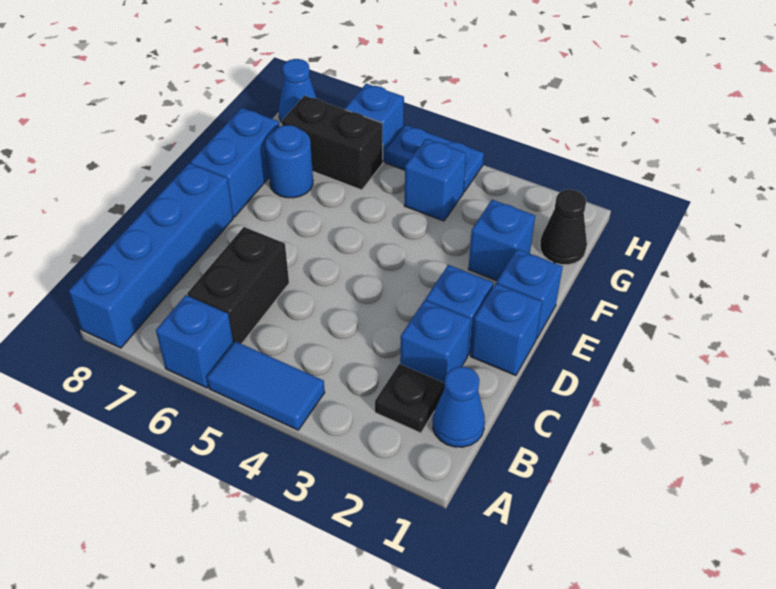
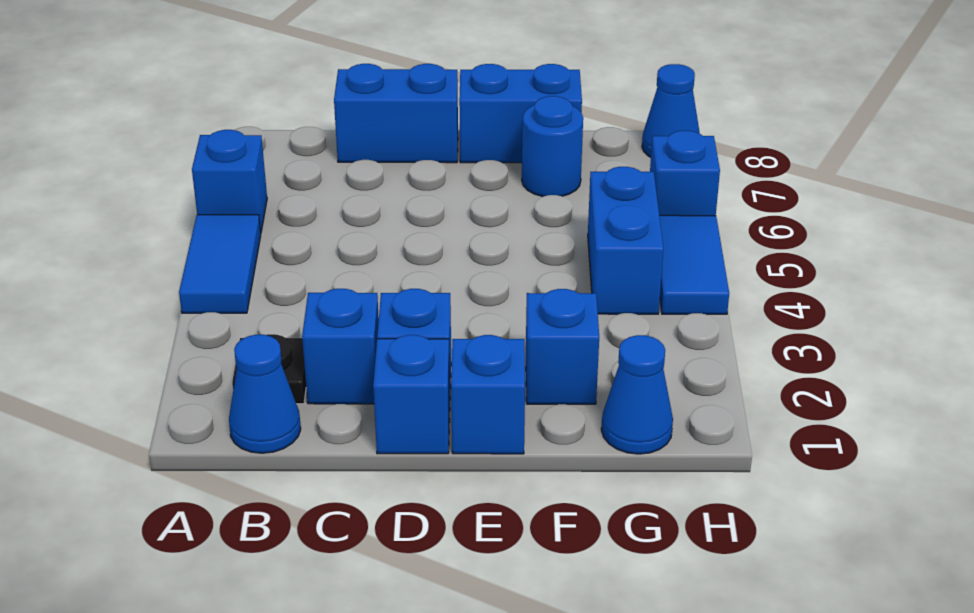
blue 1x4 brick [69,163,233,348] -> blue 1x2 brick [334,64,458,163]
black 1x2 brick [187,227,289,344] -> none
black 1x1 cone [540,190,587,265] -> blue 1x1 cone [601,335,673,454]
blue 1x1 brick [404,139,466,221] -> blue 1x2 brick [588,167,663,314]
black 1x2 brick [282,96,383,190] -> none
blue 1x2 plate [385,125,484,192] -> blue 1x2 tile [659,215,729,314]

